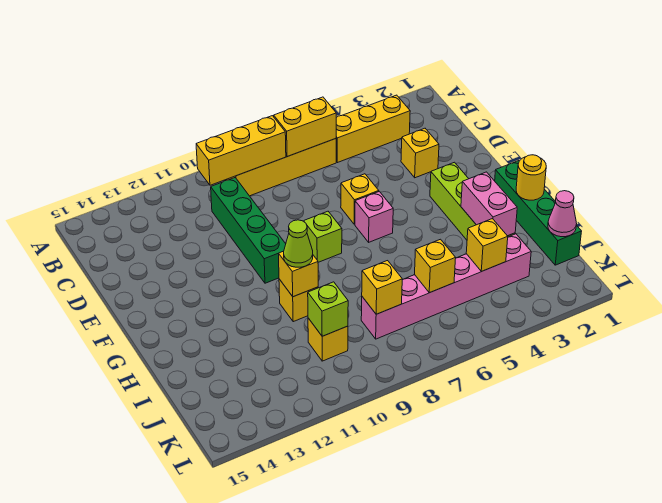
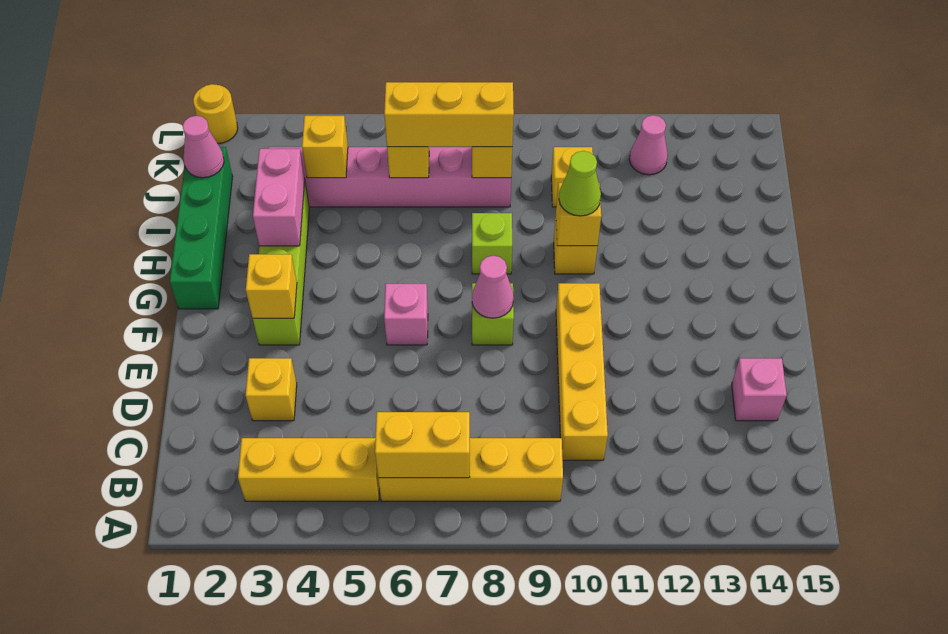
yellow 1x3 brick [196,116,286,185] -> yellow 1x3 brick moved to [384,82,514,147]
green 1x4 brick [211,178,286,283] -> yellow 1x4 brick [556,283,608,460]
none -> pink 1x1 brick [732,358,787,421]
yellow 1x1 brick [341,174,379,224] -> yellow 1x1 brick moved to [246,254,297,318]
none -> pink 1x1 cone [472,256,514,318]
yellow 1x1 round brick [516,155,546,200] -> yellow 1x1 round brick moved to [193,84,238,144]
lime 1x1 brick [308,282,348,336] -> lime 1x1 brick moved to [472,213,512,274]
none -> pink 1x1 cone [629,115,668,175]

